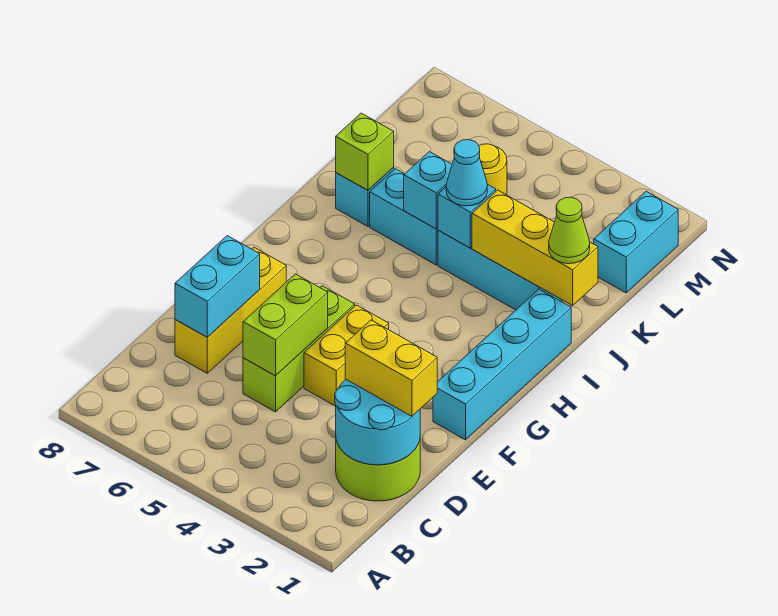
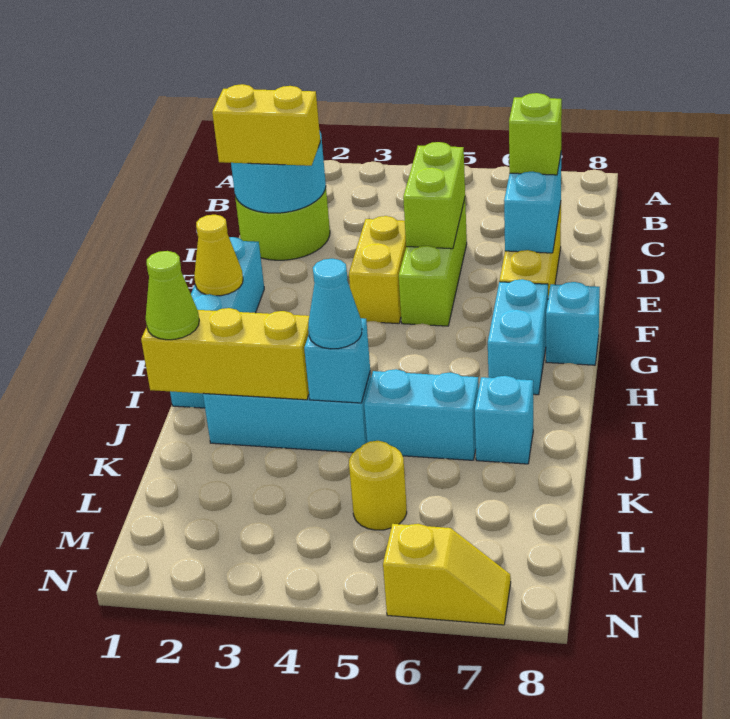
none -> yellow 1x1 cone [194,215,243,296]
cyan 1x1 brick [404,152,452,229] -> cyan 1x1 brick moved to [546,282,600,365]
lime 1x1 brick [336,113,394,190] -> lime 1x1 brick moved to [509,93,562,175]
cyan 1x2 brick [594,191,678,293] -> cyan 1x2 brick moved to [488,279,548,395]
none -> yellow 1x2 slope [383,524,511,625]

